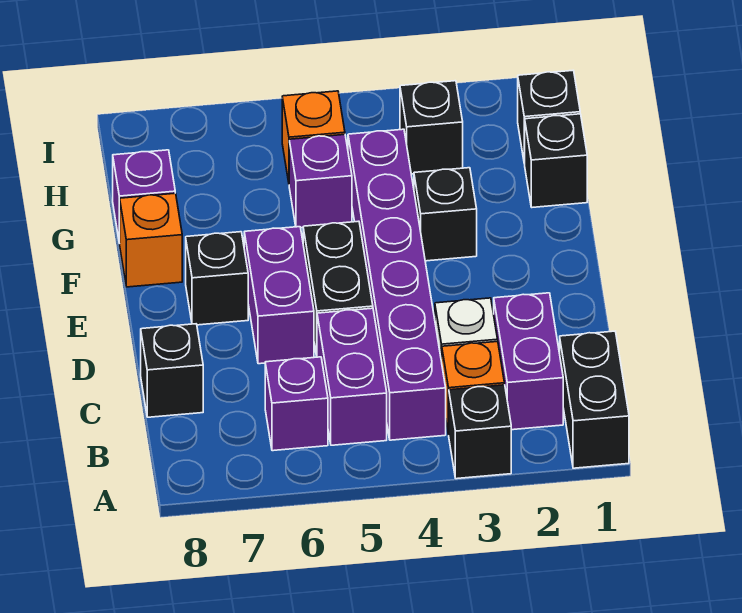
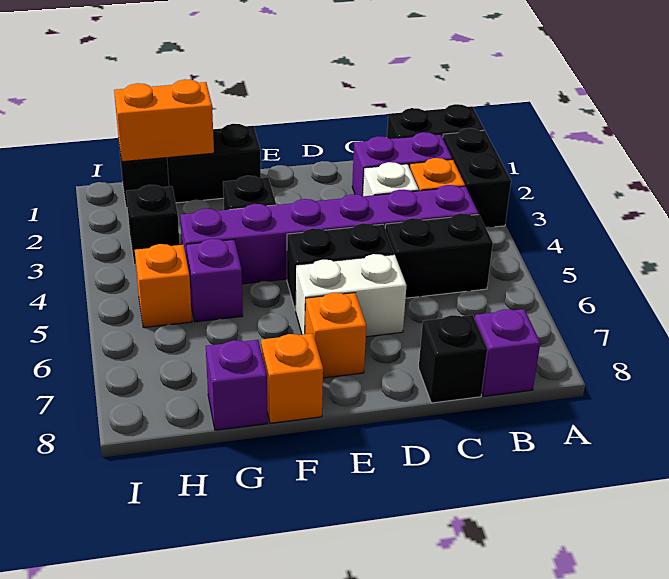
black 1x1 brick [449,385,511,479] -> black 1x2 brick [443,128,511,227]
purple 1x2 brick [317,308,387,445] -> black 1x2 brick [385,213,493,298]
purple 1x1 brick [265,357,328,451] -> purple 1x1 brick moved to [475,309,540,396]
purple 1x2 brick [244,227,314,364] -> white 1x2 brick [295,254,406,337]
black 1x1 brick [186,232,248,325] -> orange 1x1 brick [305,293,366,378]
black 1x1 brick [525,114,587,207] -> black 1x2 brick [167,124,261,203]
none -> orange 1x2 brick [114,79,214,162]

